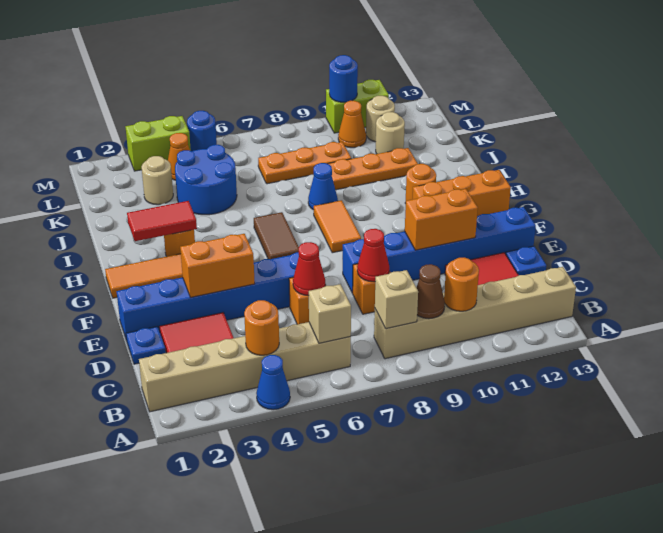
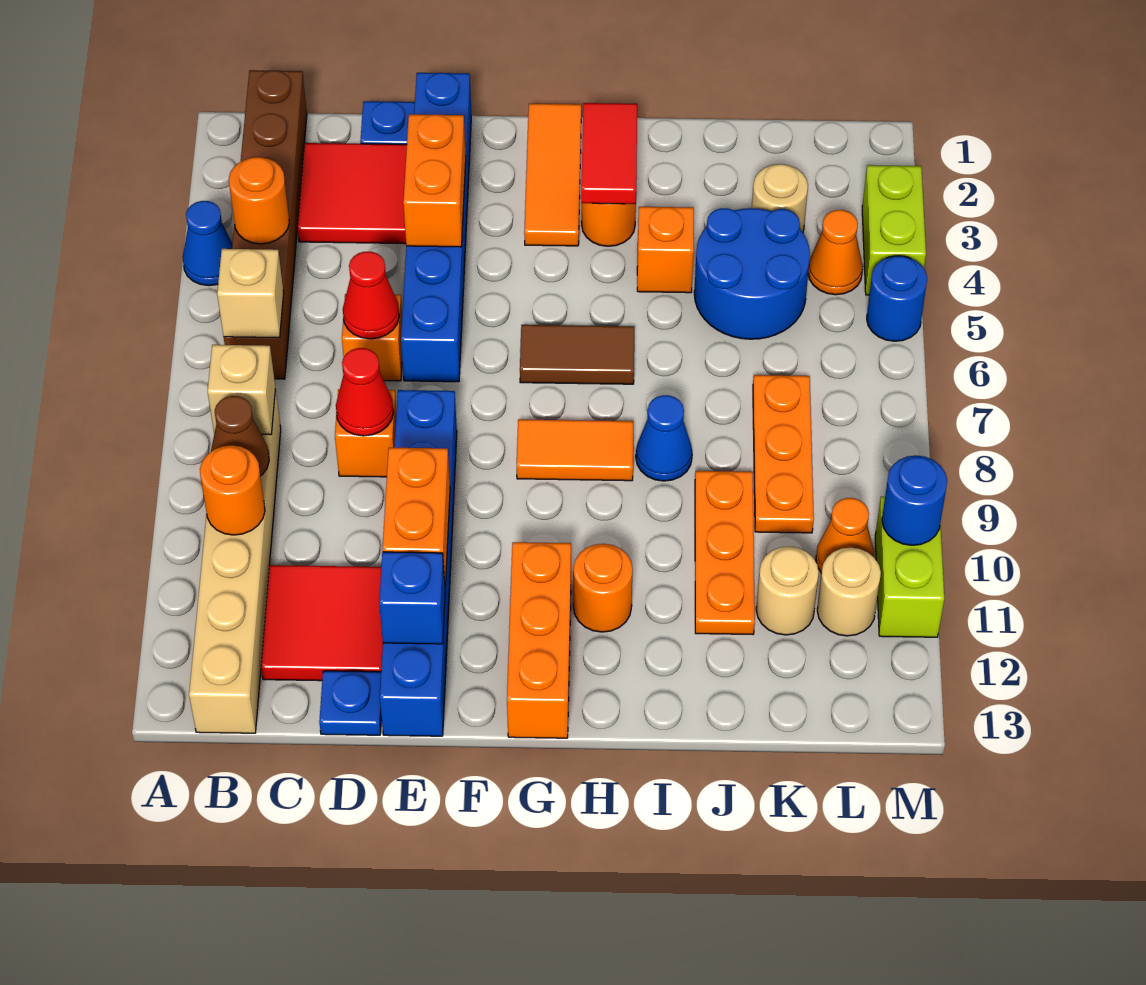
tan 1x6 brick [139,322,351,412] -> brown 1x6 brick [224,70,307,379]
none -> blue 1x1 brick [379,552,445,644]
none -> orange 1x1 brick [637,207,694,293]

